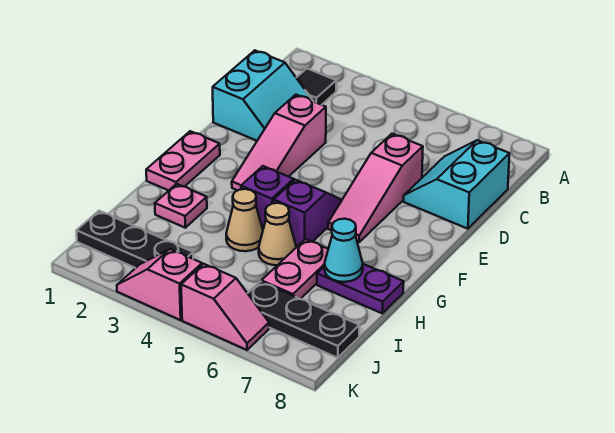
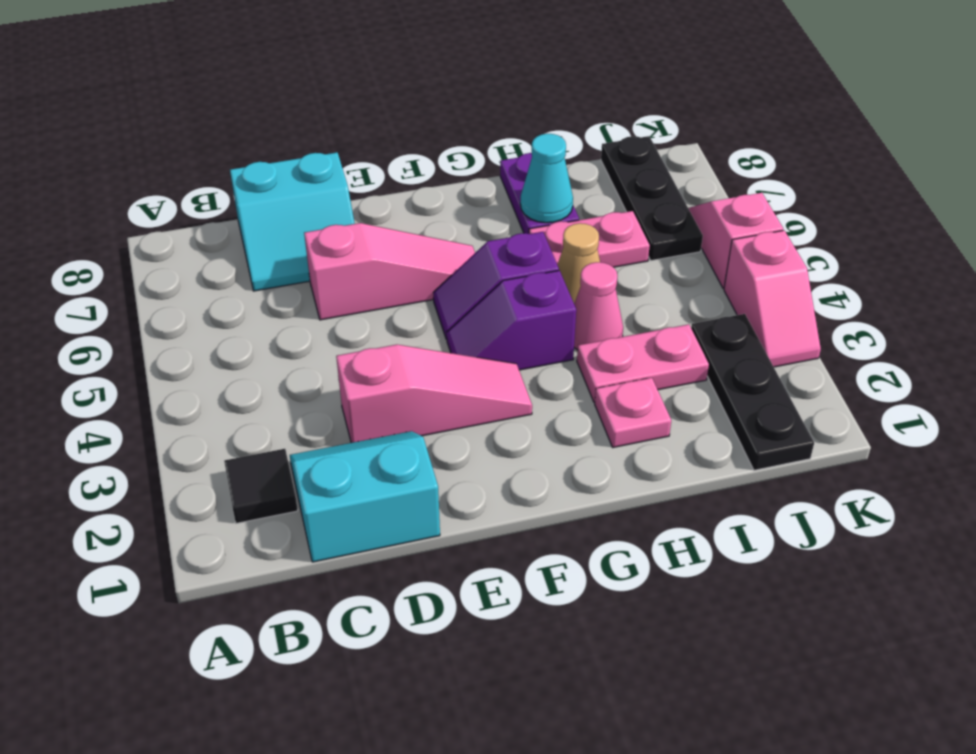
pink 1x2 plate [146,131,220,190] -> pink 1x2 plate moved to [577,324,709,402]
tan 1x1 cone [226,189,263,251] -> pink 1x1 cone [574,262,623,350]

